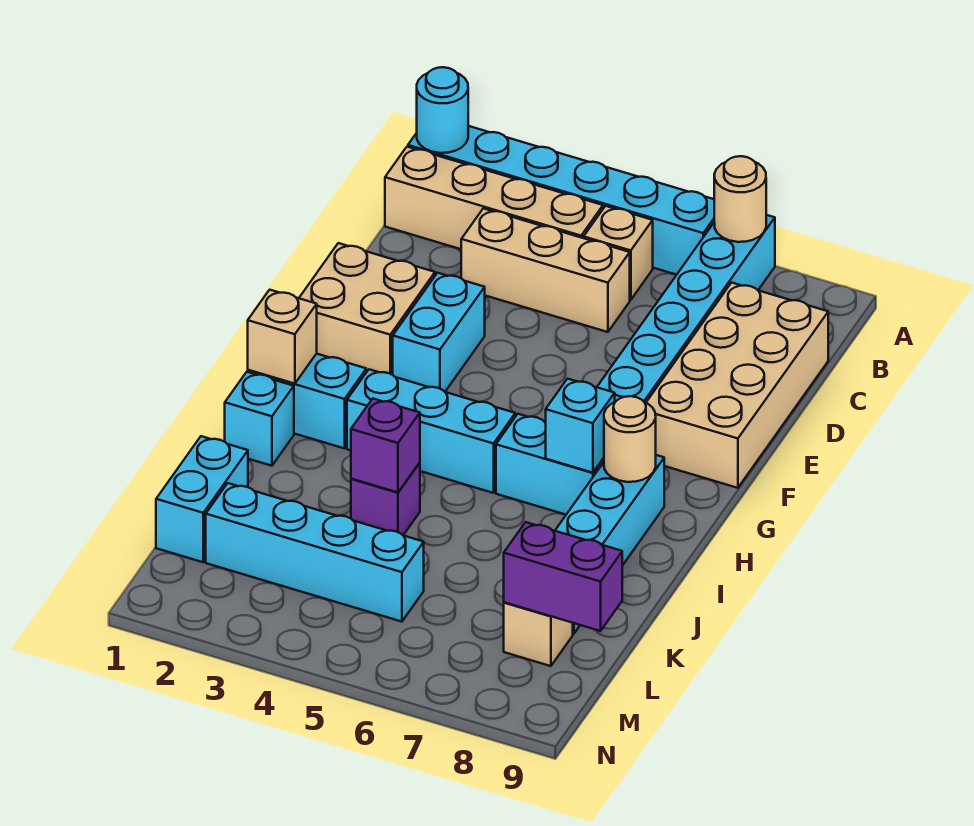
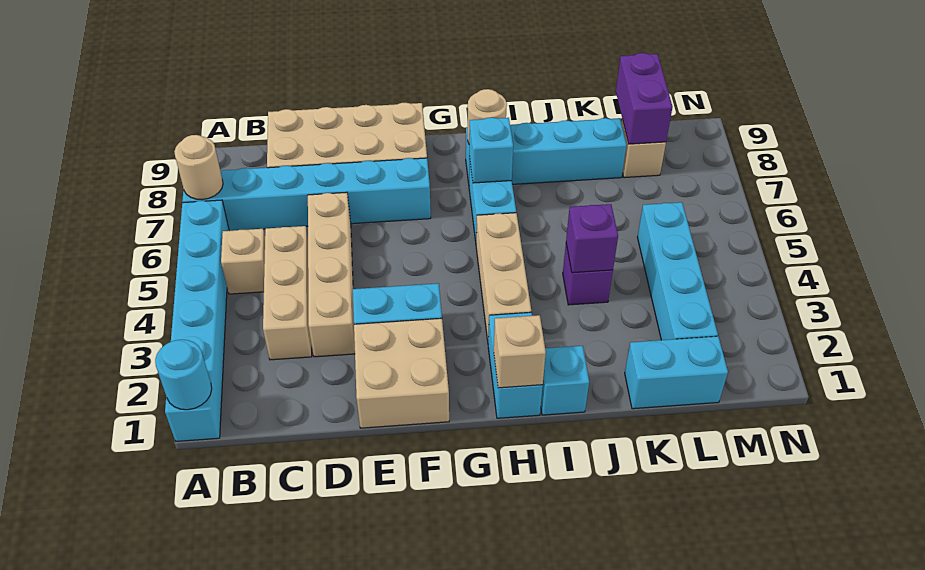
tan 1x4 brick [385,147,603,249] -> tan 1x4 brick moved to [308,192,355,357]
cyan 1x3 brick [347,369,515,493] -> tan 1x3 brick [476,213,531,341]

